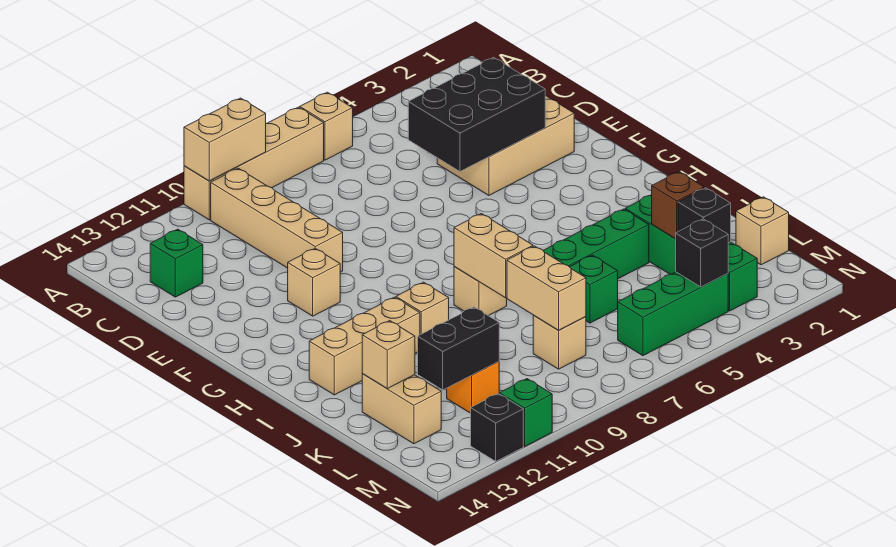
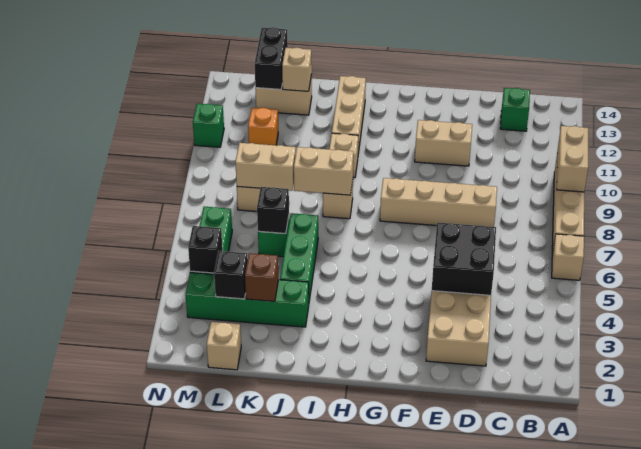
tan 1x4 brick [211,168,343,272] -> tan 1x4 brick moved to [380,178,497,227]
black 2x3 brick [408,57,545,171] -> black 2x2 brick [432,223,496,295]
tan 1x1 brick [288,248,340,316] -> tan 1x2 brick [415,120,472,166]
black 1x2 brick [418,307,499,390] -> black 1x2 brick moved to [255,27,288,89]
black 1x1 brick [471,394,523,461] -> black 1x1 brick moved to [257,187,289,234]

